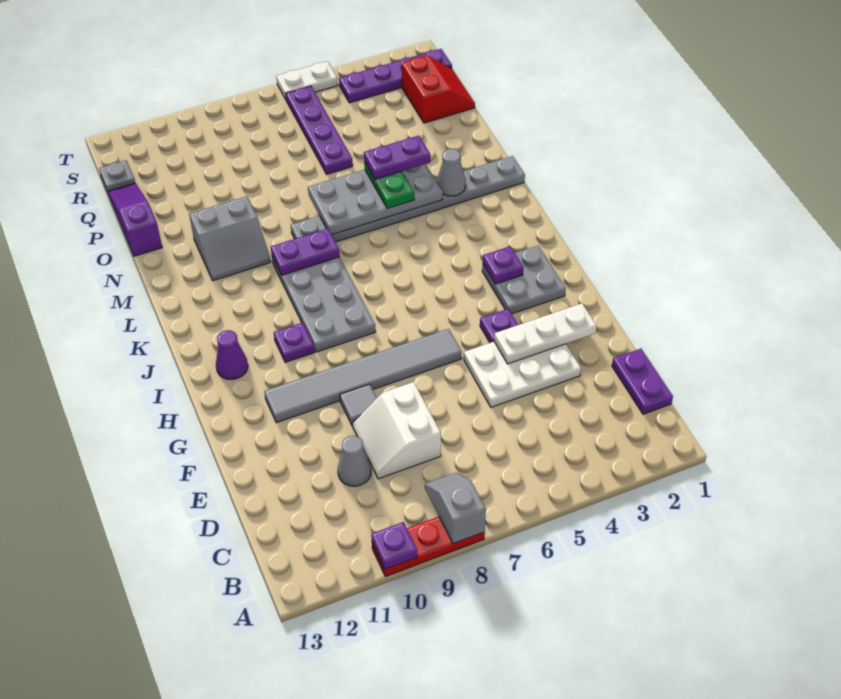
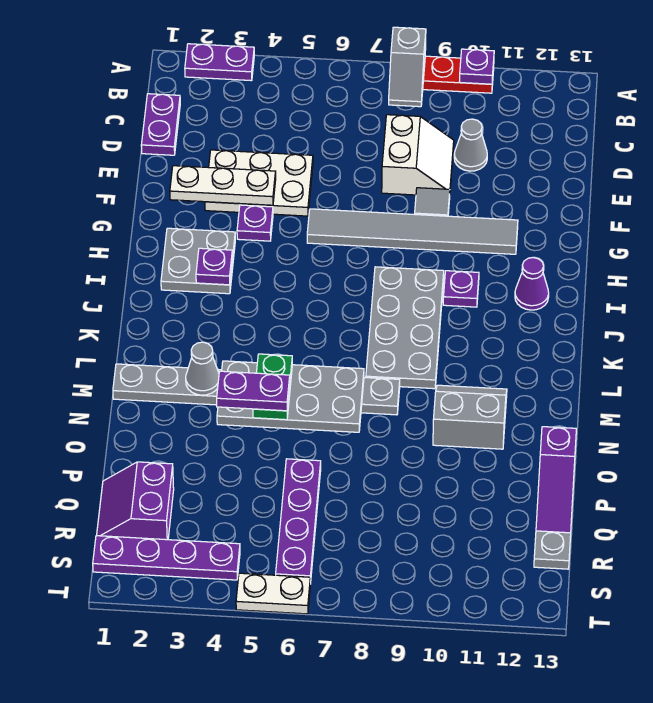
purple 1x2 plate [271,229,340,275] -> purple 1x2 plate moved to [185,44,254,81]
red 2x2 slope [402,55,475,123] -> purple 2x2 slope [97,462,174,540]

